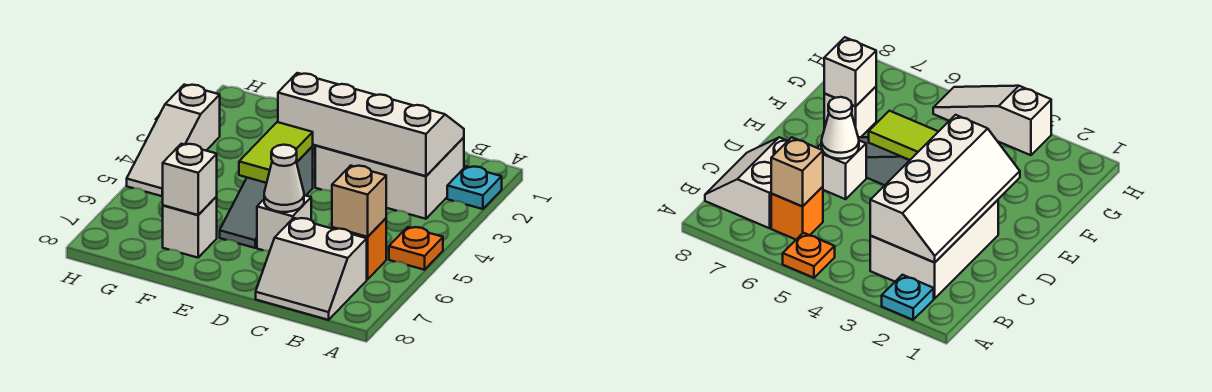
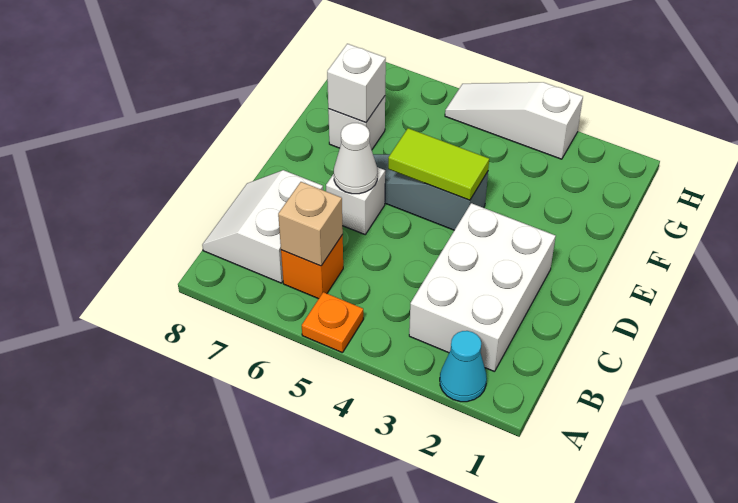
cyan 1x1 plate [447,166,502,209] -> cyan 1x1 cone [440,331,487,402]
white 2x4 slope [278,73,464,176] -> none

